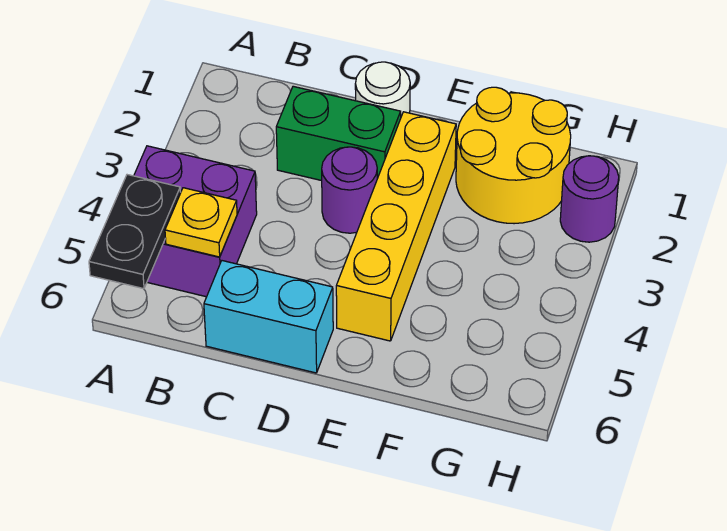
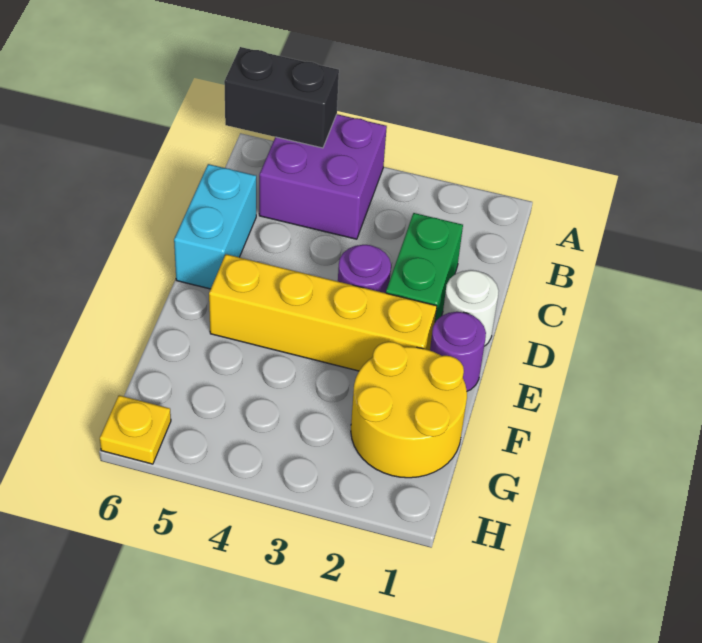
black 1x2 plate [89,175,181,289] -> black 1x2 brick [224,47,339,148]
yellow 1x1 plate [165,188,237,257] -> yellow 1x1 plate moved to [100,395,171,464]
purple 1x1 round brick [560,156,619,242] -> purple 1x1 round brick moved to [430,312,486,391]

